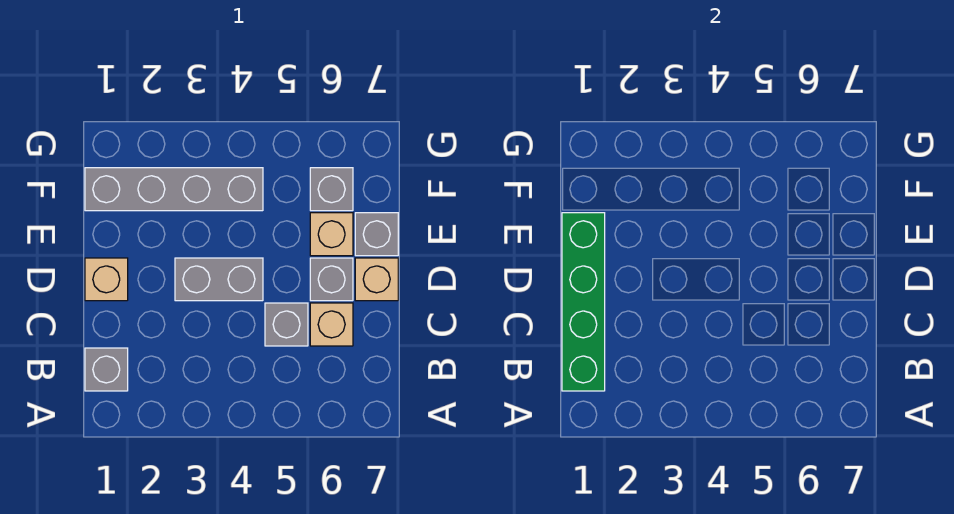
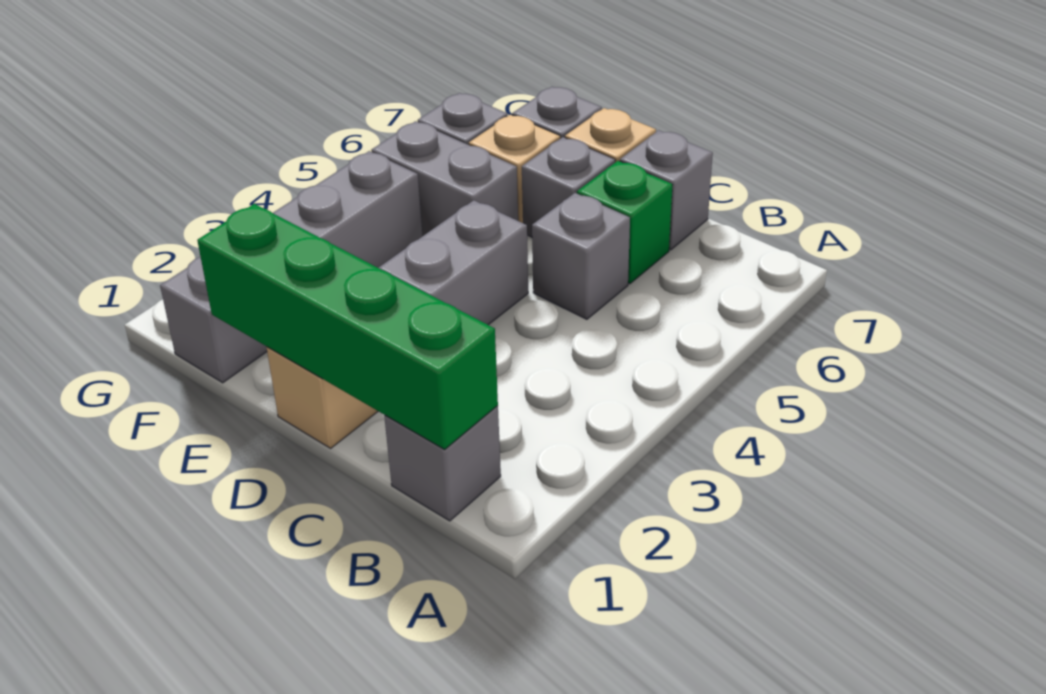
tan 1x1 brick [310,303,353,346] -> green 1x1 brick [577,161,673,284]
none -> grey 1x1 brick [620,130,713,250]
none -> grey 1x2 brick [371,121,518,236]

